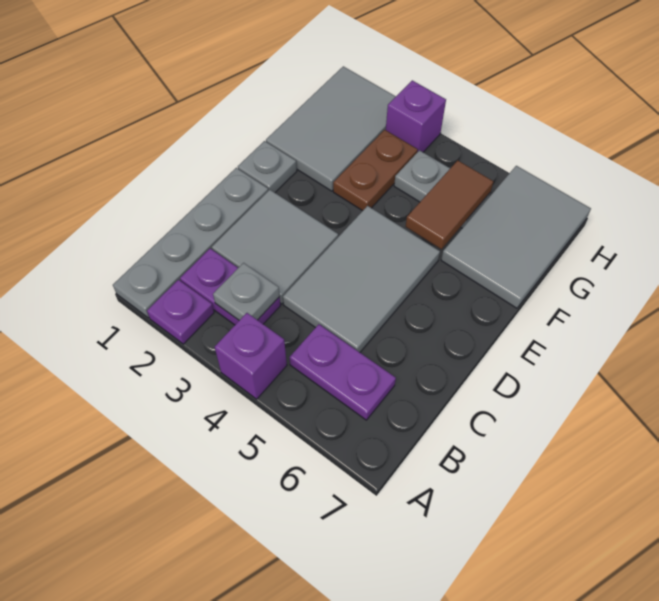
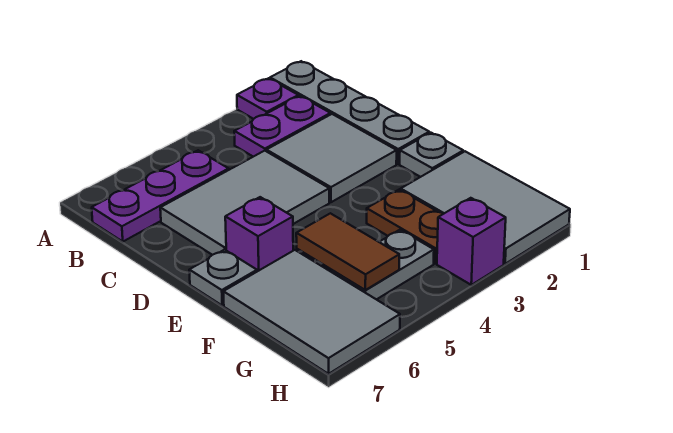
purple 1x1 brick [215,313,287,399] -> purple 1x1 brick moved to [225,197,293,271]
grey 1x1 plate [213,263,280,320] -> grey 1x1 plate moved to [189,250,257,305]
purple 1x2 plate [290,324,396,420] -> purple 1x3 plate [92,150,229,241]
grey 2x3 tile [283,206,440,352] -> grey 2x3 tile turned to [160,151,329,255]

